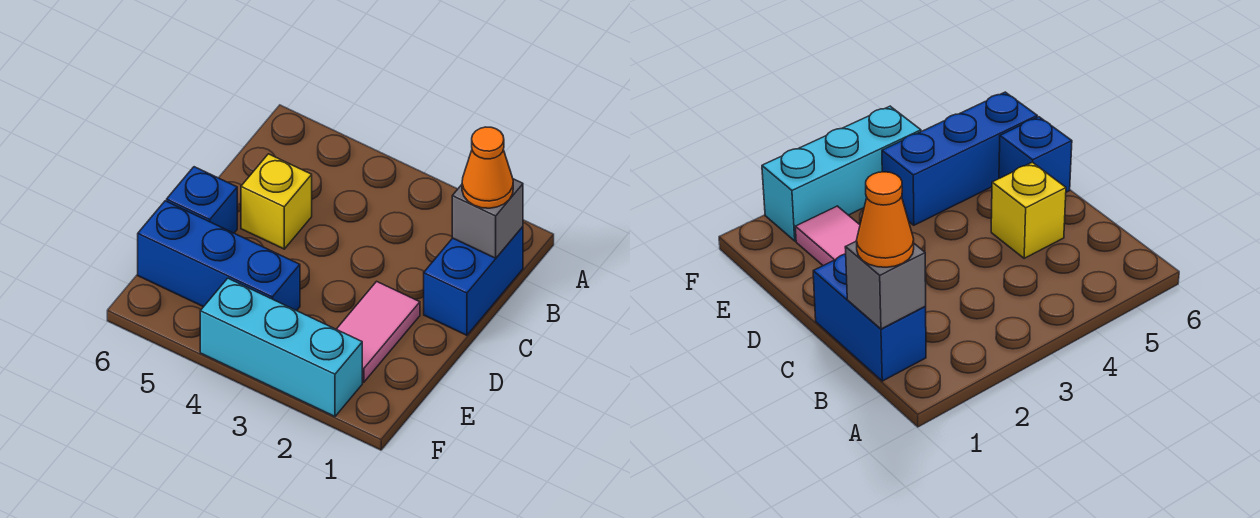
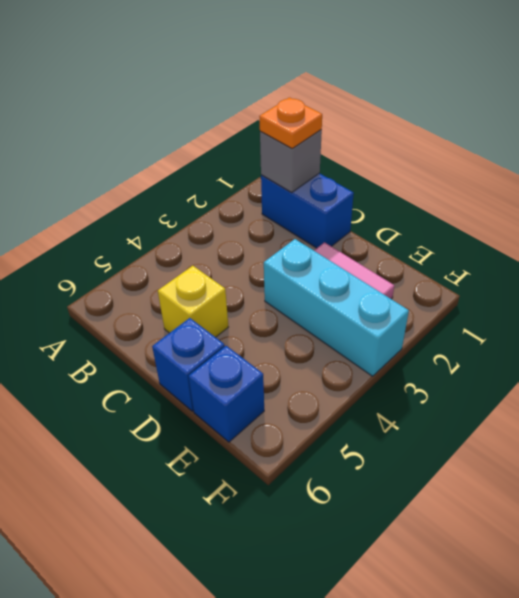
orange 1x1 cone [462,127,513,208] -> orange 1x1 plate [259,97,322,148]
blue 1x3 brick [138,201,300,311] -> blue 1x1 brick [189,346,264,442]
cyan 1x3 brick [200,278,362,416] -> cyan 1x3 brick turned to [264,239,409,376]

